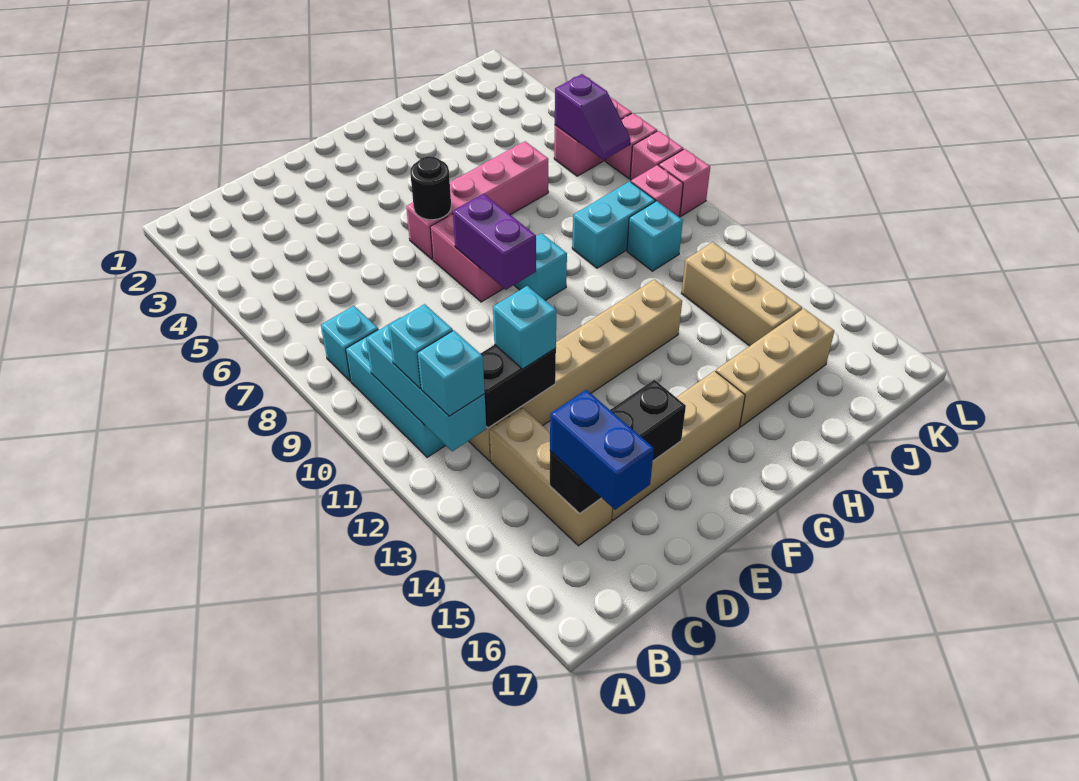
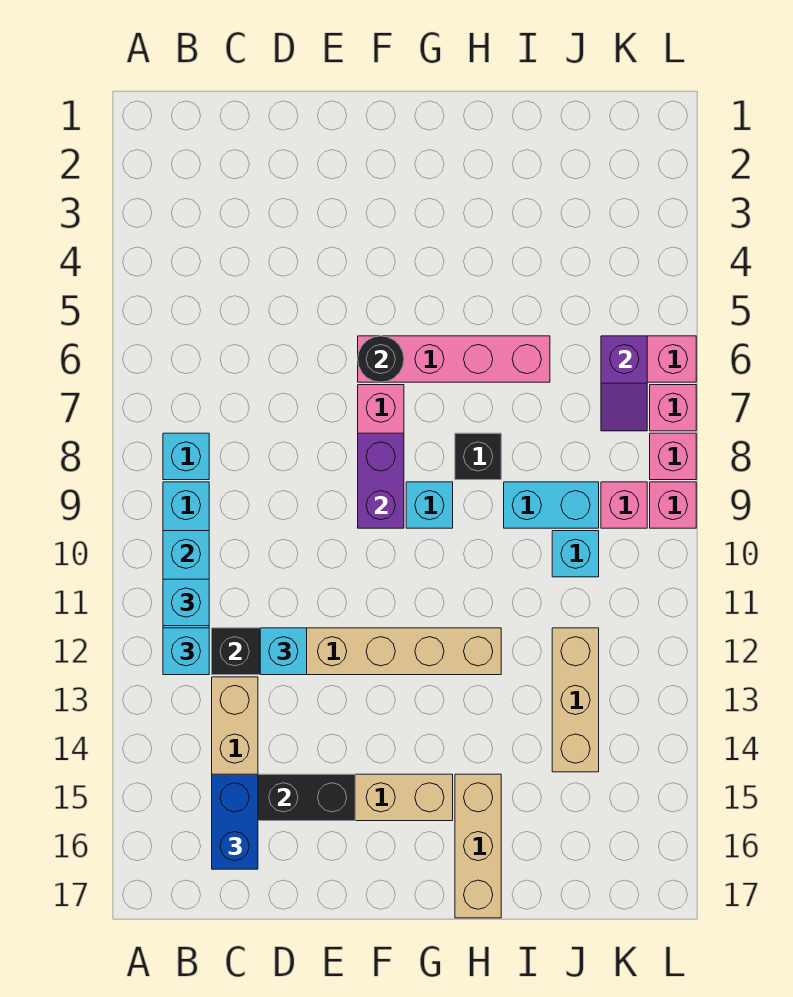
none -> black 1x1 brick [455,433,501,480]
tan 1x3 brick [716,308,834,427] -> tan 1x3 brick turned to [455,774,501,918]

